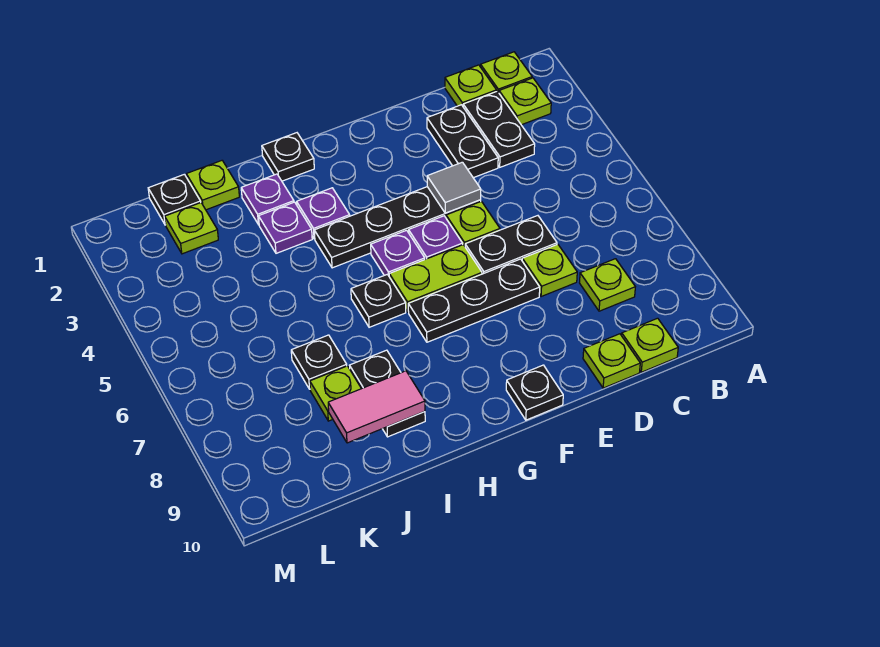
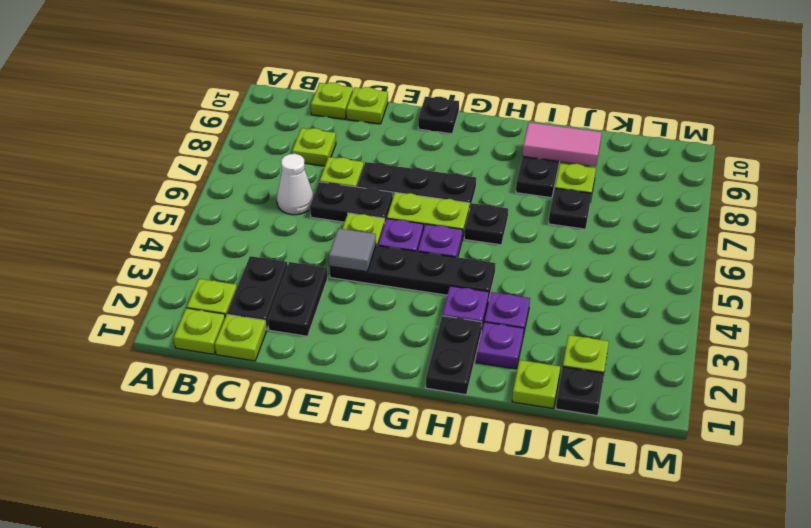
none -> white 1x1 cone [277,154,314,215]
black 1x1 plate [262,133,314,181] -> black 1x2 plate [426,316,482,395]

